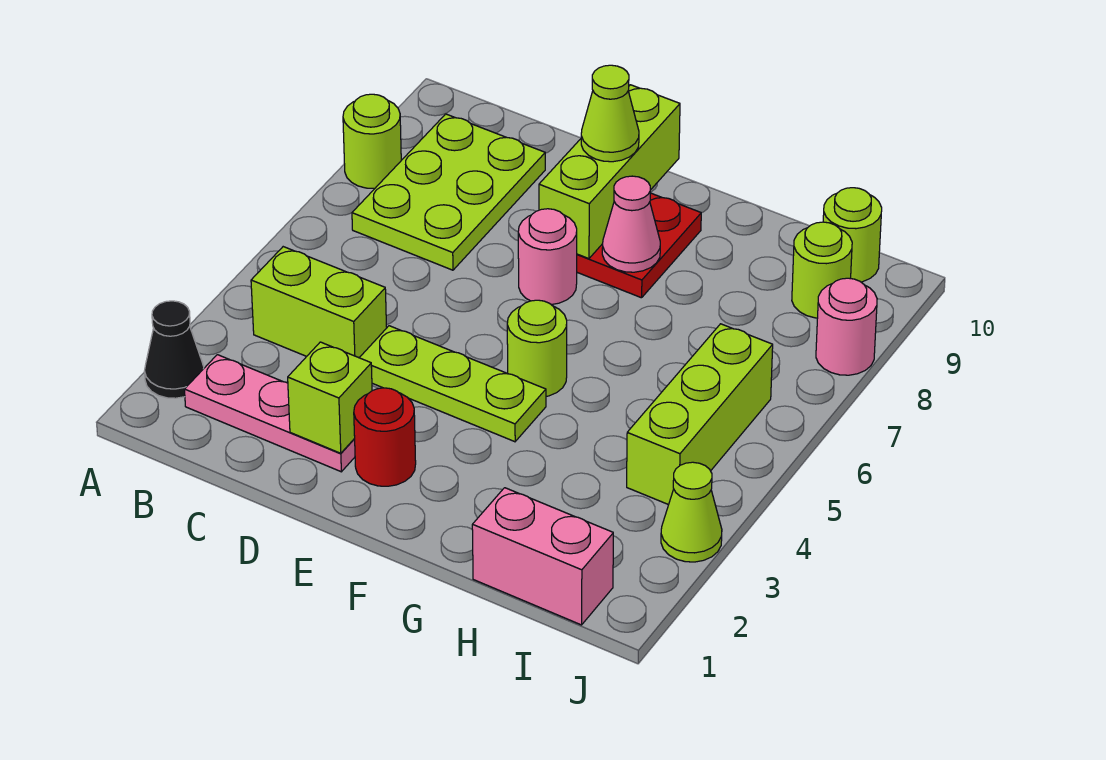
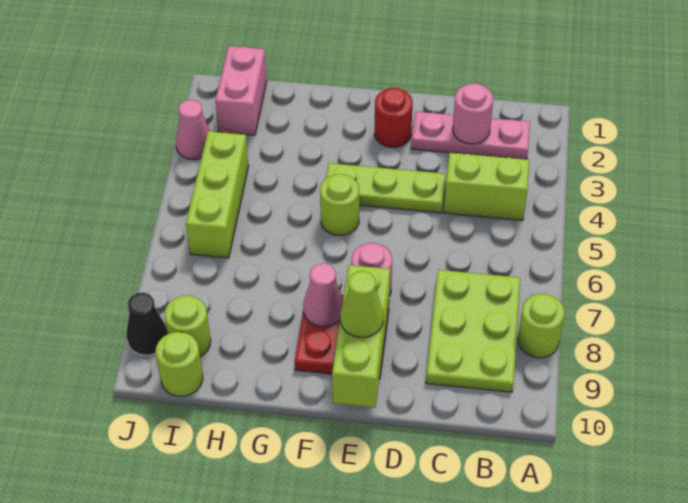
black 1x1 cone [145,301,204,398] -> black 1x1 cone moved to [126,292,168,355]
lime 1x1 brick [288,342,372,453] -> none
pink 1x2 brick [472,488,613,625] -> pink 1x2 brick turned to [215,46,267,135]
lime 1x1 cone [661,462,722,562] -> pink 1x1 cone [176,99,210,159]
pink 1x1 round brick [816,278,877,375] -> pink 1x1 round brick moved to [453,83,493,144]

